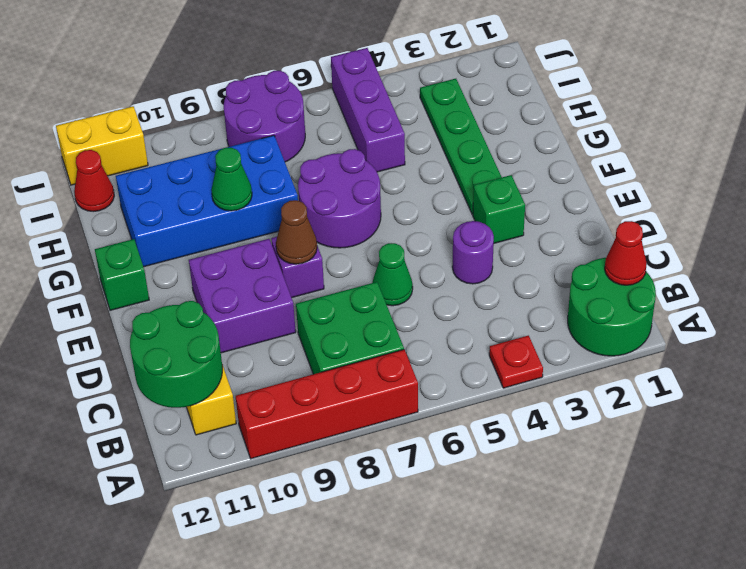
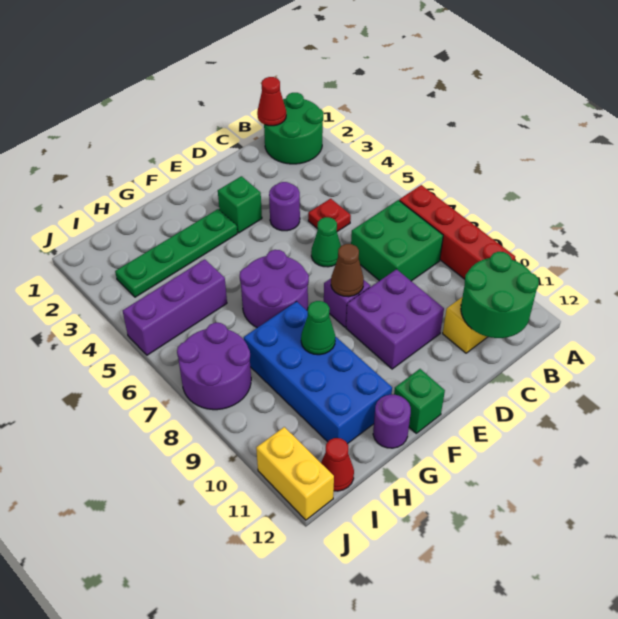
red 1x1 plate [489,336,543,388] -> red 1x1 plate moved to [308,199,351,232]
none -> purple 1x1 round brick [373,395,411,448]

